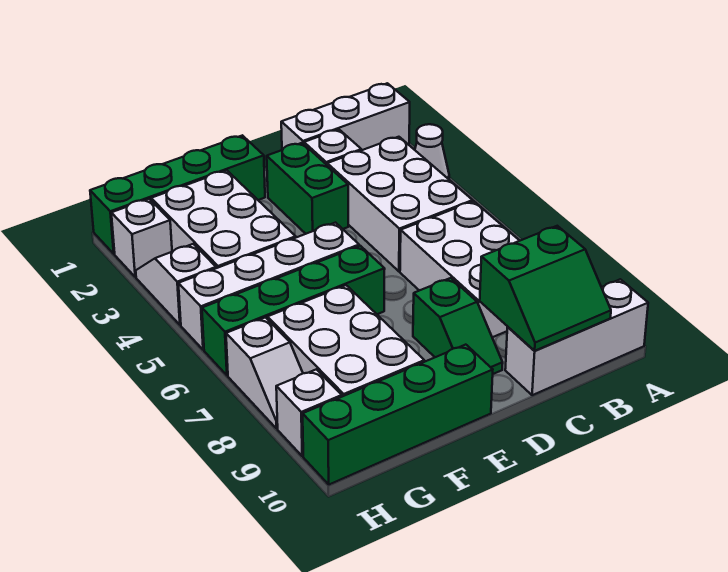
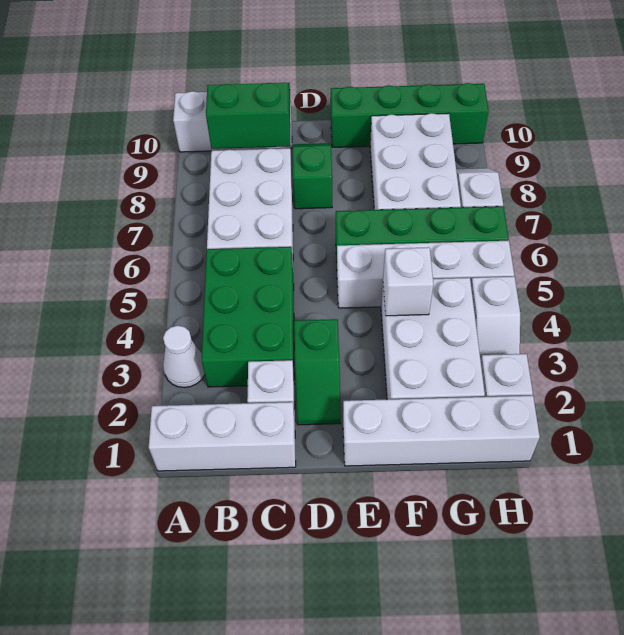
white 2x3 brick [327,137,473,271] -> green 2x3 brick [202,247,295,387]
green 1x2 brick [267,143,348,234] -> green 1x2 slope [294,319,341,425]
green 1x4 brick [90,135,265,254] -> white 1x4 brick [343,396,540,466]
white 1x1 brick [276,369,342,456] -> white 1x1 brick moved to [383,247,433,316]

